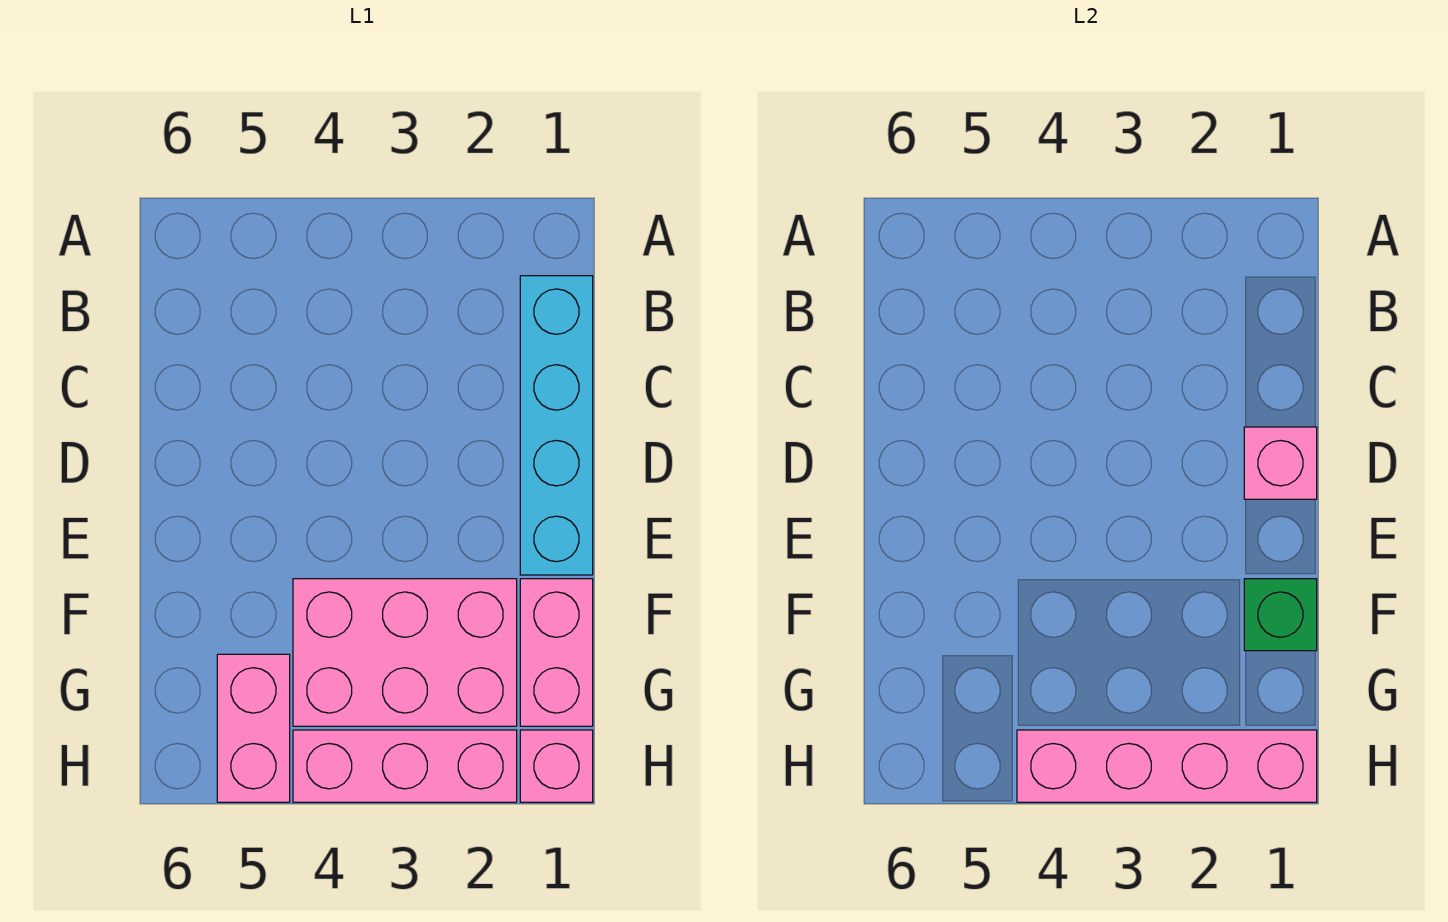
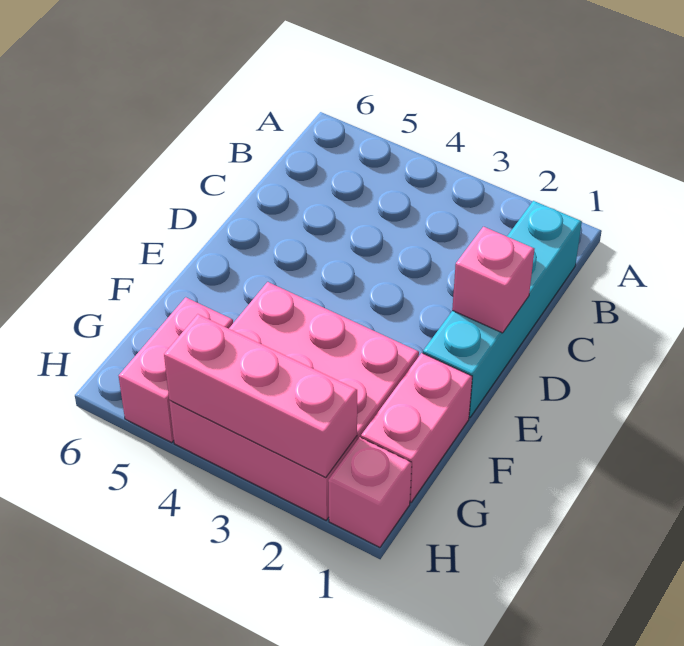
green 1x1 brick [1244,579,1317,651] -> none
pink 1x4 brick [1017,730,1317,802] -> pink 1x3 brick [164,314,357,478]

